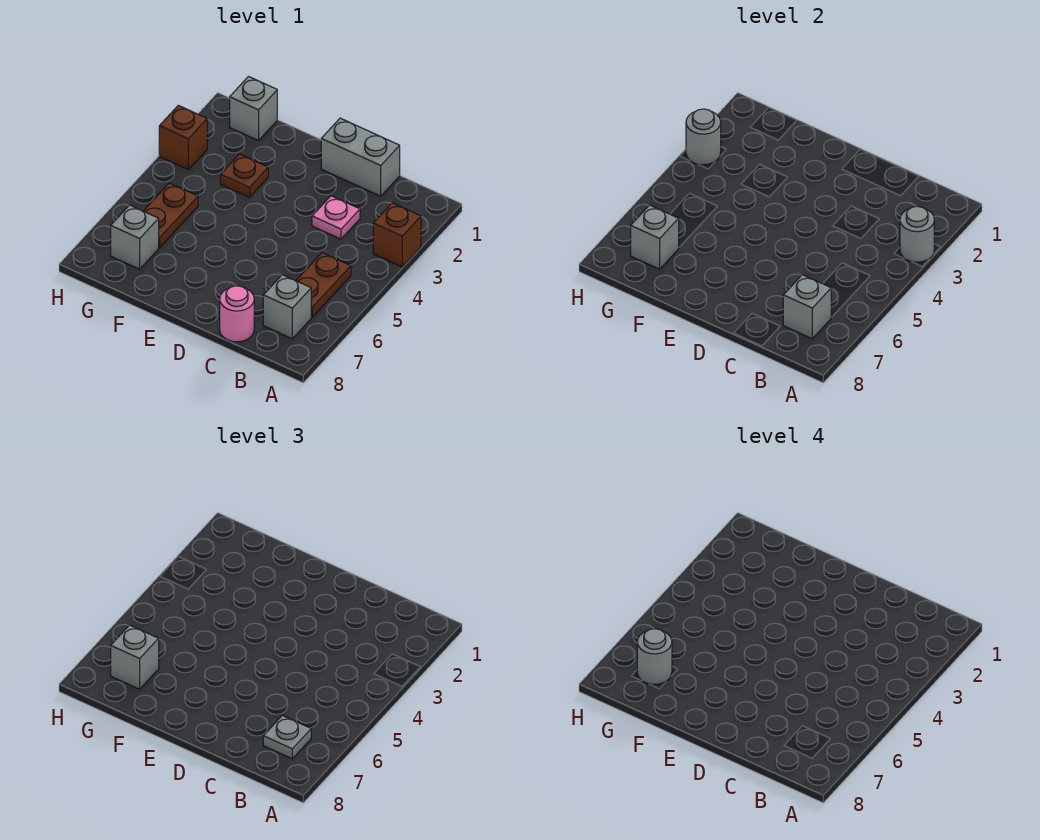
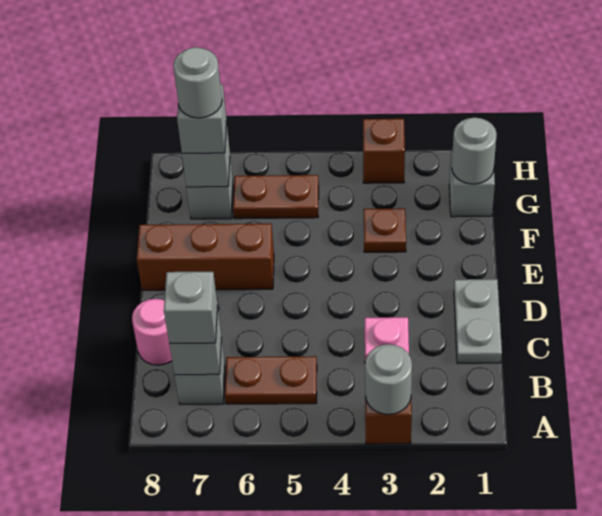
grey 1x1 plate [263,715,311,759] -> grey 1x1 brick [164,272,218,343]
grey 1x2 brick [321,118,400,196] -> grey 1x2 plate [454,279,502,363]
none -> brown 1x3 brick [137,224,274,290]
grey 1x1 round brick [686,109,721,165] -> grey 1x1 round brick moved to [452,117,497,184]

